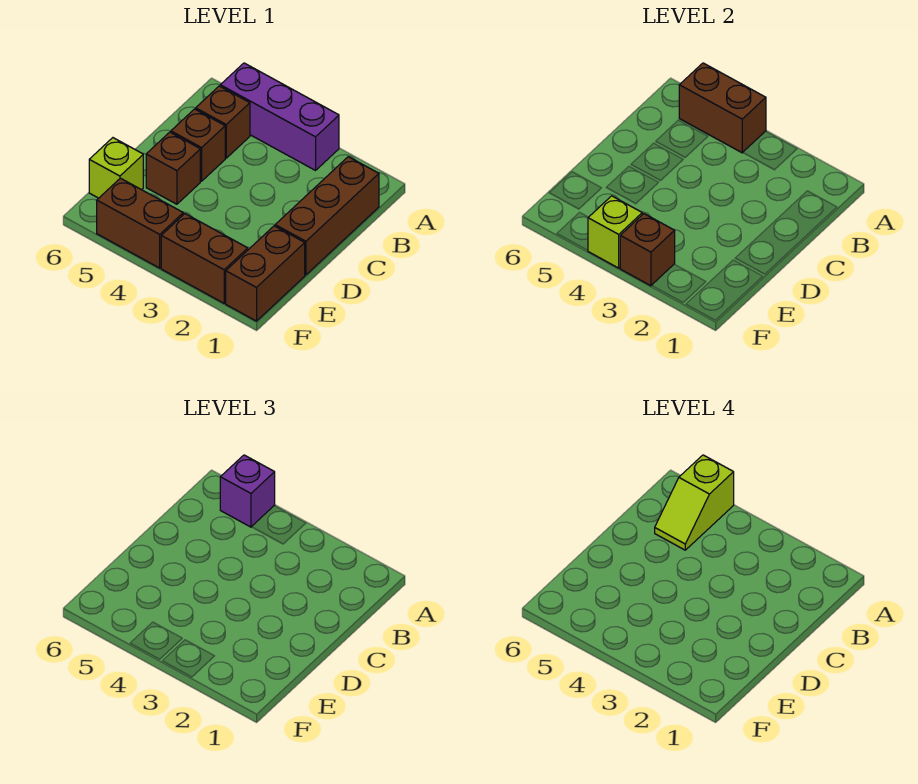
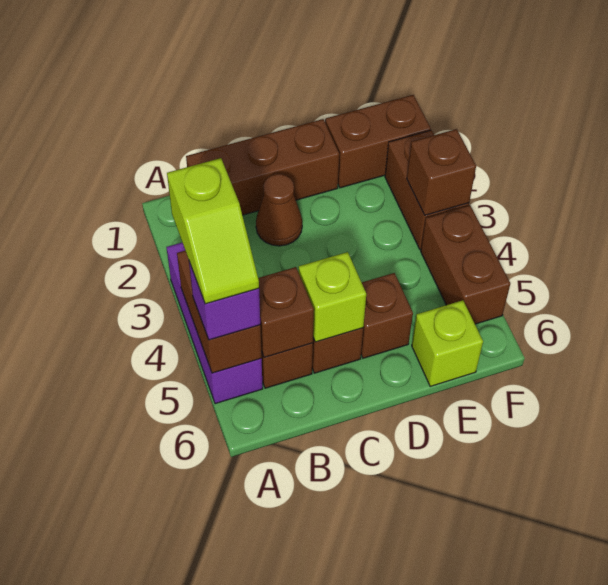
lime 1x2 slope [655,455,734,550] -> lime 1x2 slope turned to [167,158,259,304]
none -> brown 1x1 brick [258,267,314,358]
none -> brown 1x1 cone [256,174,302,246]
lime 1x1 brick [588,196,642,268] -> lime 1x1 brick moved to [299,252,366,342]

